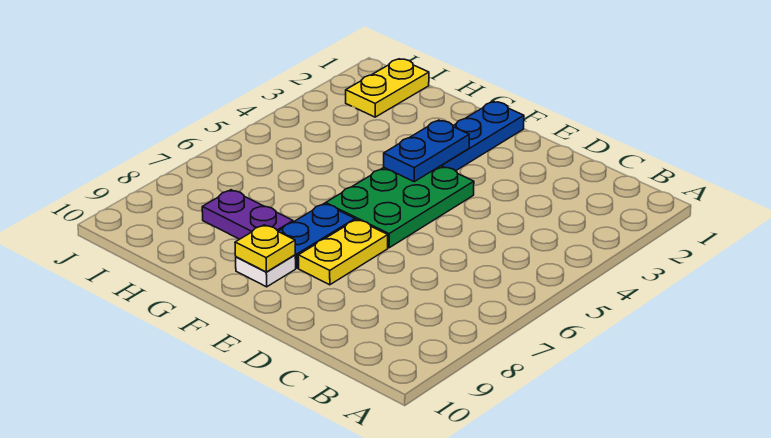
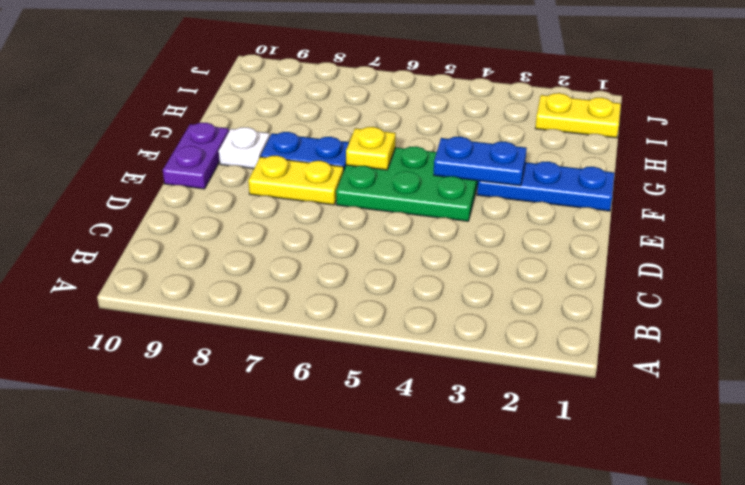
yellow 1x1 plate [235,225,295,272] -> yellow 1x1 plate moved to [346,127,396,170]
purple 1x2 plate [202,190,293,239] -> purple 1x2 plate moved to [163,123,229,189]

